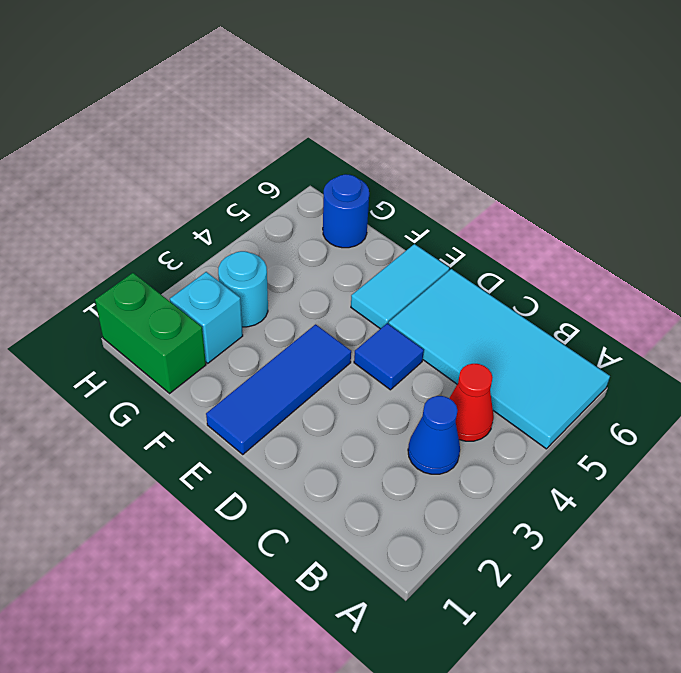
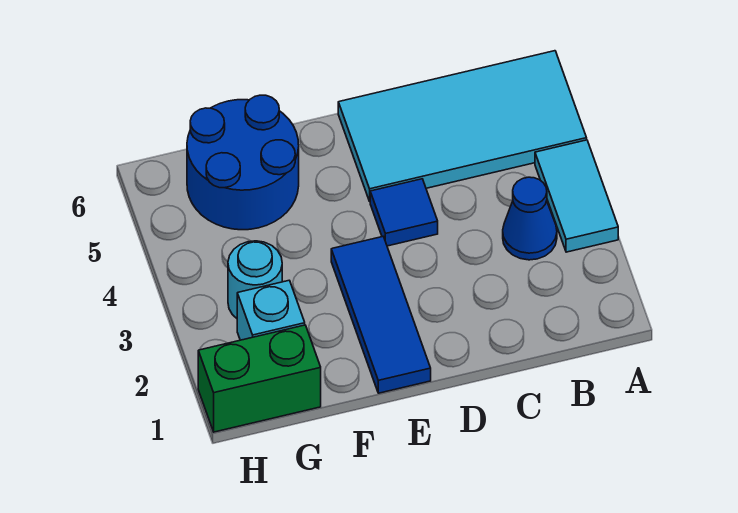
red 1x1 cone [449,364,494,441] -> none
cyan 1x2 tile [351,244,449,329] -> cyan 1x2 tile moved to [535,140,618,252]
blue 1x1 round brick [323,174,369,248] -> blue 2x2 round brick [187,95,299,230]

